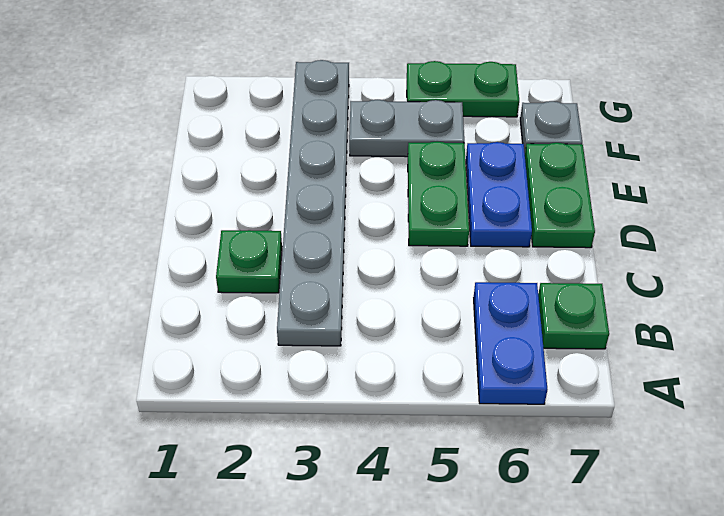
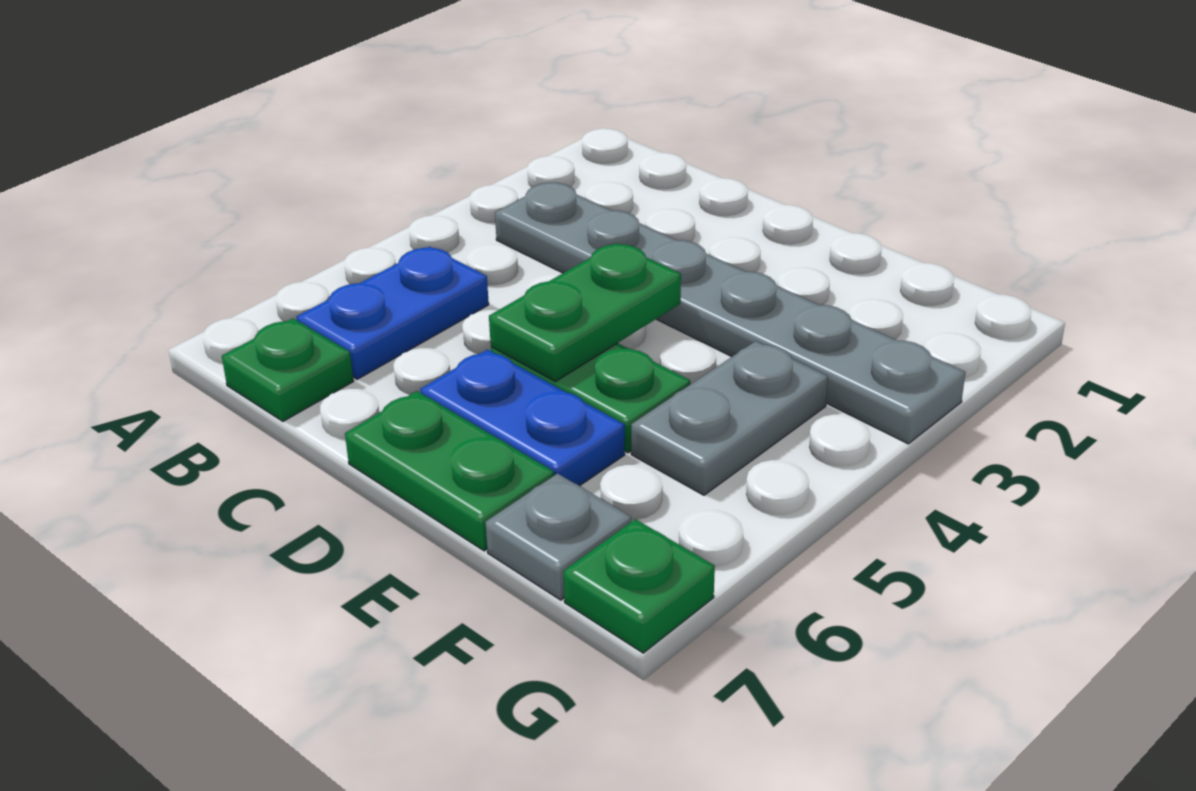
blue 1x2 plate [474,282,547,404] -> blue 1x2 plate turned to [297,247,489,379]
green 1x1 plate [216,230,282,293] -> green 1x1 plate moved to [564,519,715,653]
green 1x2 plate [407,61,519,117] -> green 1x2 plate moved to [489,243,681,381]

